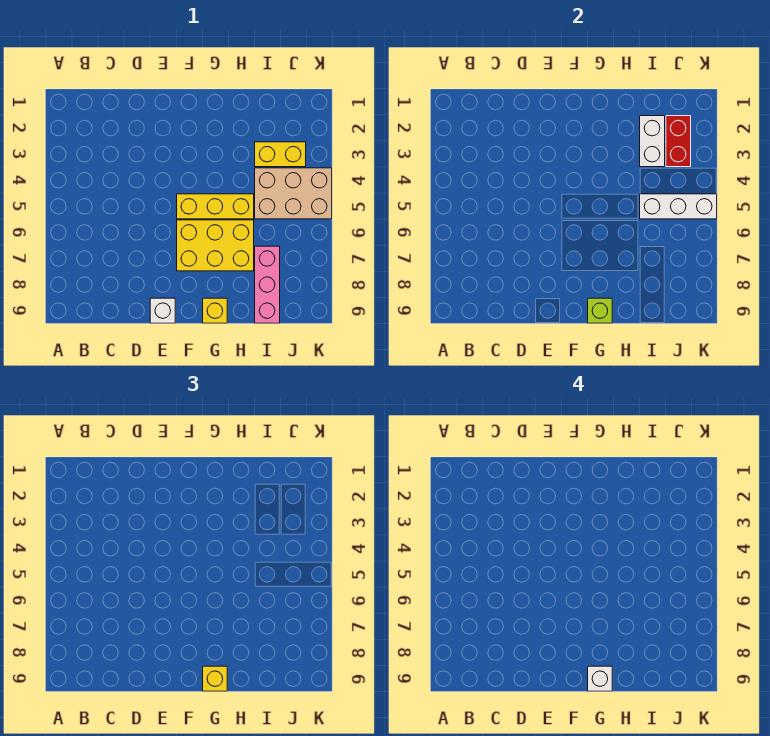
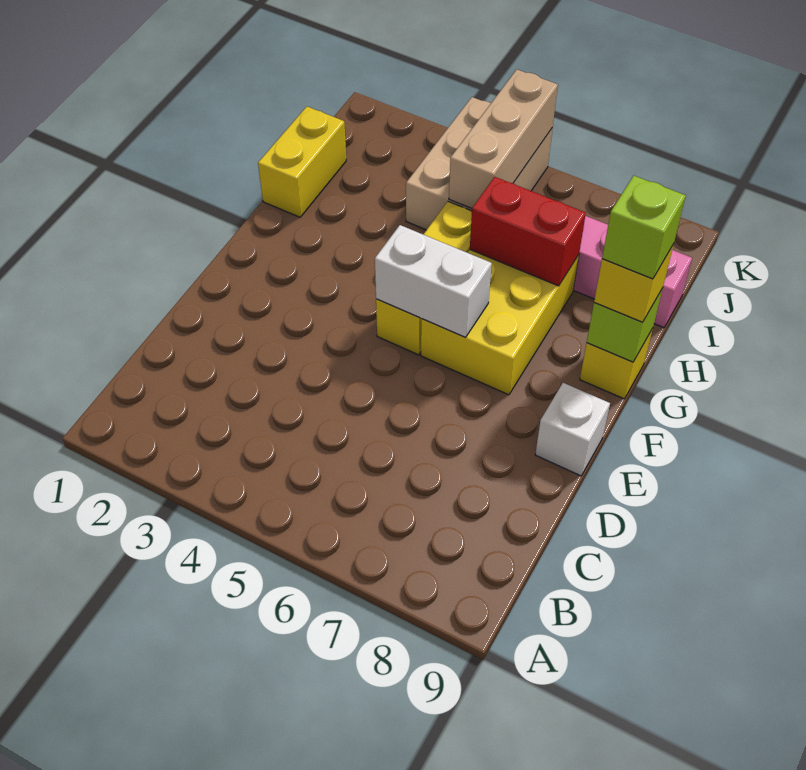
white 1x1 brick [588,666,612,691] -> lime 1x1 brick [602,176,686,279]
white 1x2 brick [640,116,665,167] -> white 1x2 brick moved to [375,225,492,337]
yellow 1x2 brick [255,142,306,167] -> yellow 1x2 brick moved to [258,107,346,217]
white 1x3 brick [640,194,717,219] -> tan 1x3 brick [449,69,558,209]
red 1x2 brick [666,116,691,167] -> red 1x2 brick moved to [470,177,586,286]

